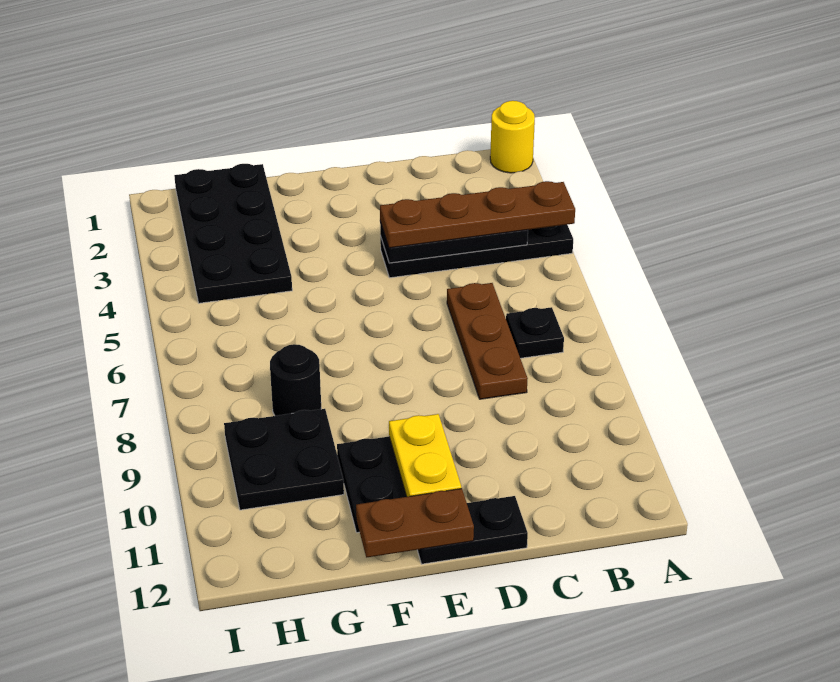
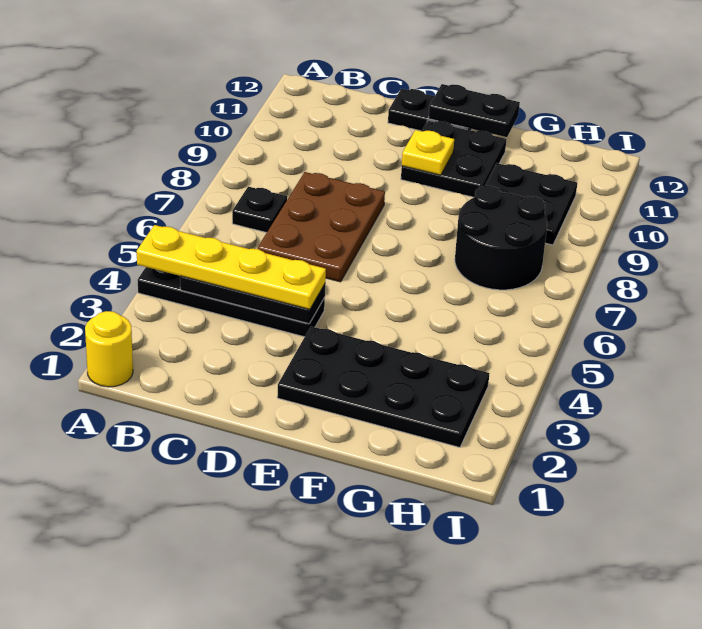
brown 1x4 plate [380,181,575,248] -> yellow 1x4 plate [137,225,326,309]
brown 1x3 plate [447,283,528,399] -> brown 2x3 plate [258,172,385,282]
yellow 1x2 plate [389,414,461,497] -> yellow 1x1 plate [402,130,454,175]
brown 1x2 plate [356,488,474,558] -> black 1x2 plate [428,84,520,137]
black 2x4 plate [174,164,292,303] -> black 2x4 plate turned to [277,326,489,447]
black 1x1 round brick [270,344,321,416] -> black 2x2 round brick [455,186,547,290]

